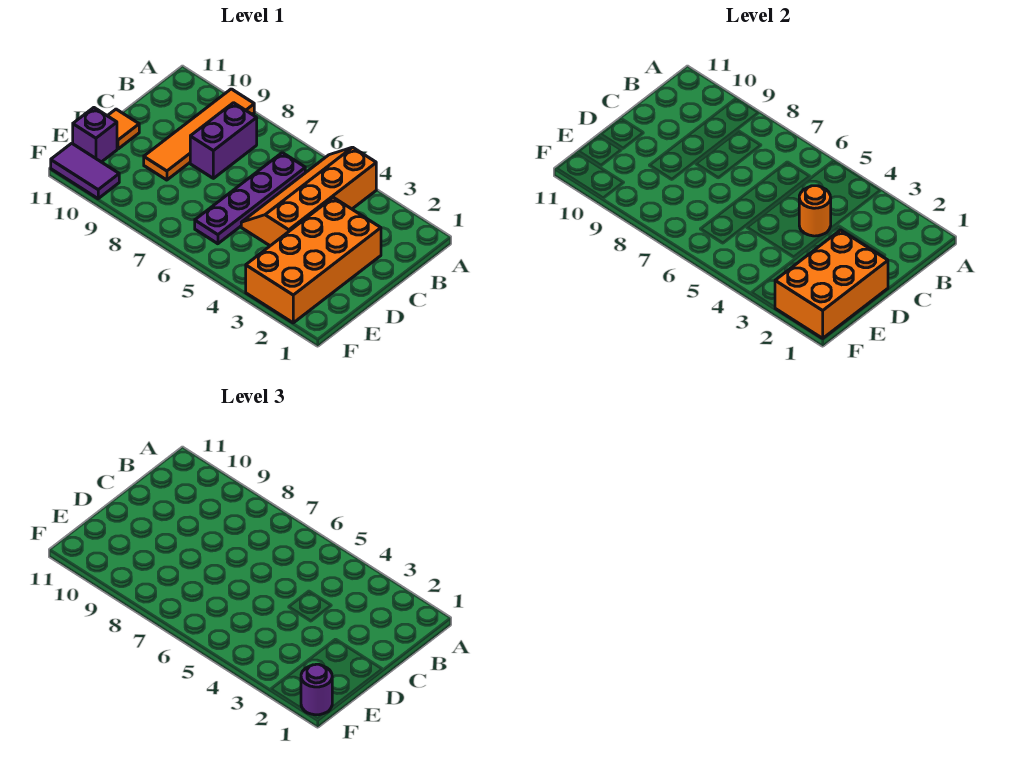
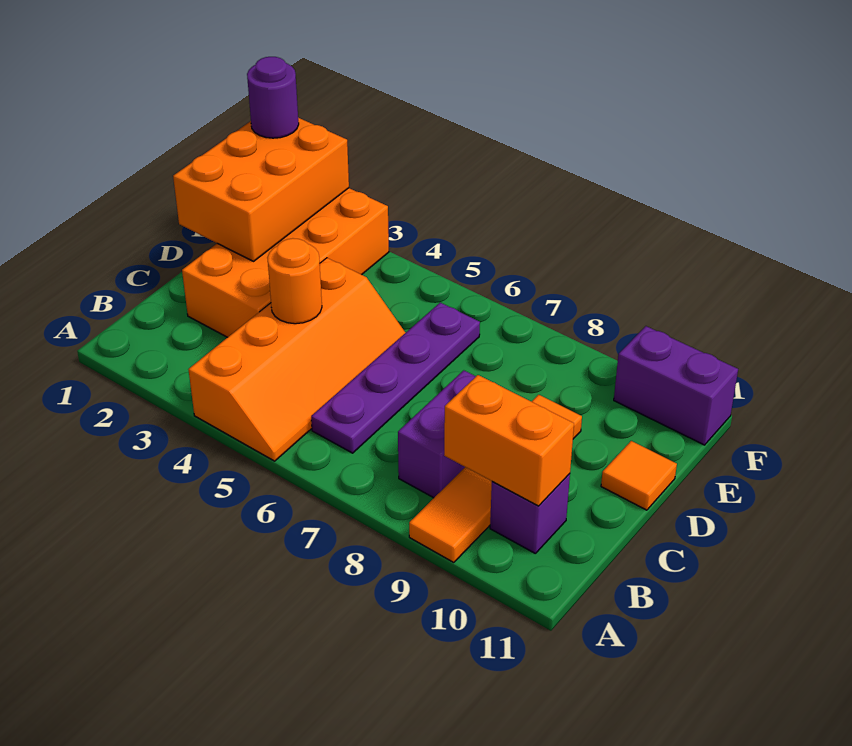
none -> orange 1x2 brick [444,375,574,506]
purple 1x1 brick [73,108,117,162] -> purple 1x1 brick moved to [490,474,570,554]
purple 1x2 tile [51,143,119,199] -> purple 1x2 brick [614,326,738,445]

